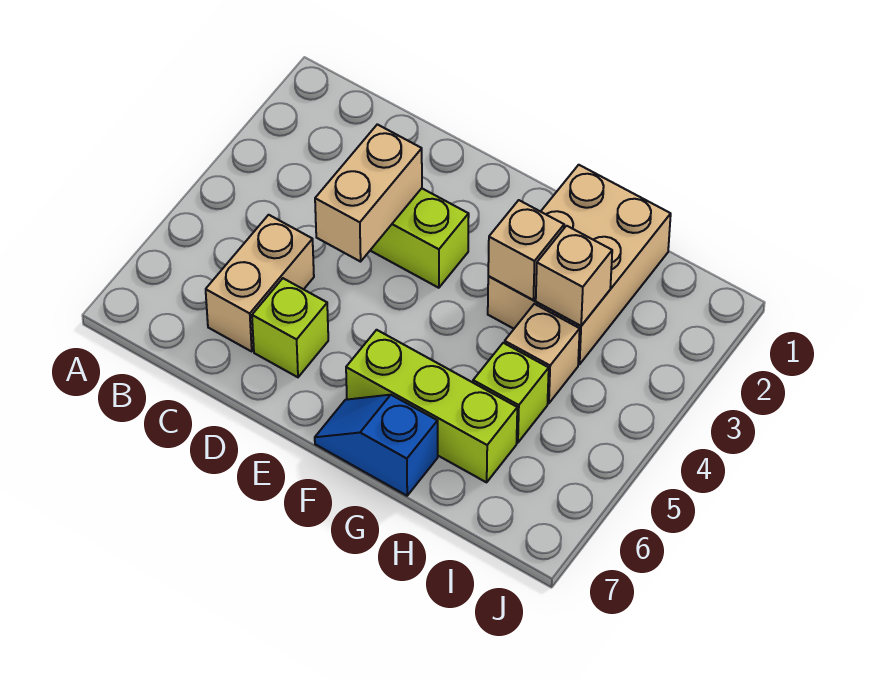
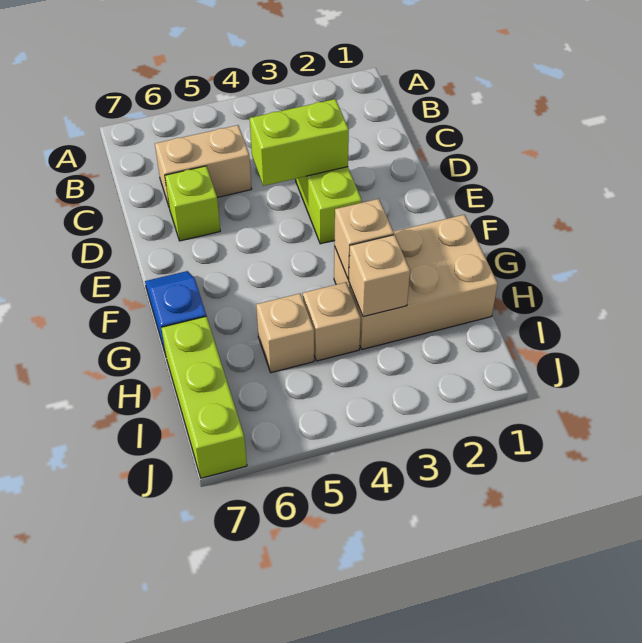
tan 1x2 brick [315,124,422,262] -> lime 1x2 brick [250,99,349,186]
lime 1x3 brick [346,330,517,482] -> lime 1x3 brick moved to [161,316,247,478]
lime 1x1 brick [473,343,549,443] -> tan 1x1 brick [256,294,314,373]

